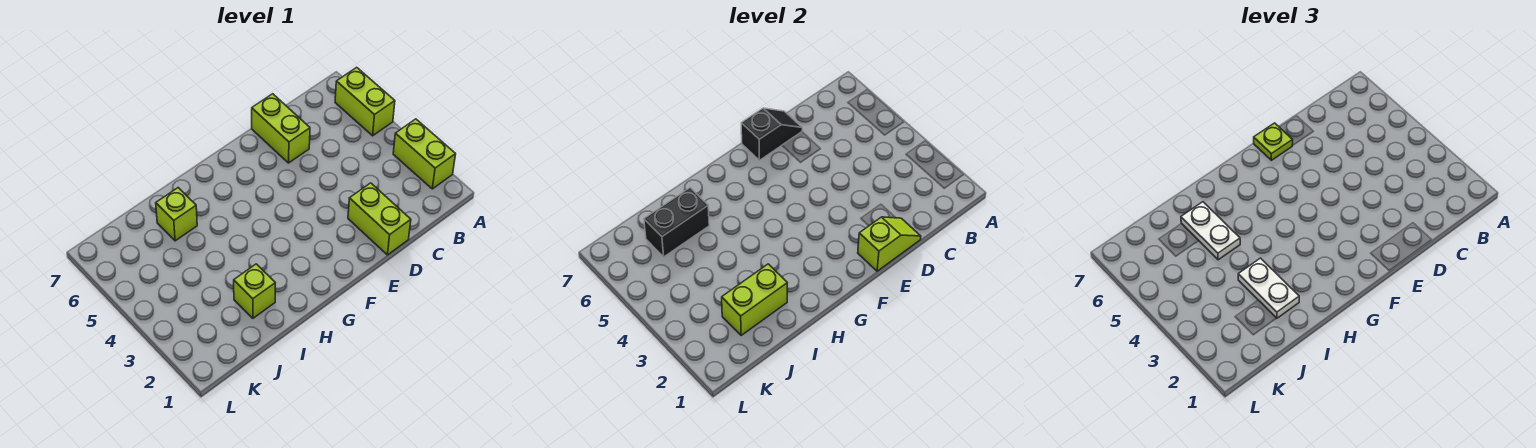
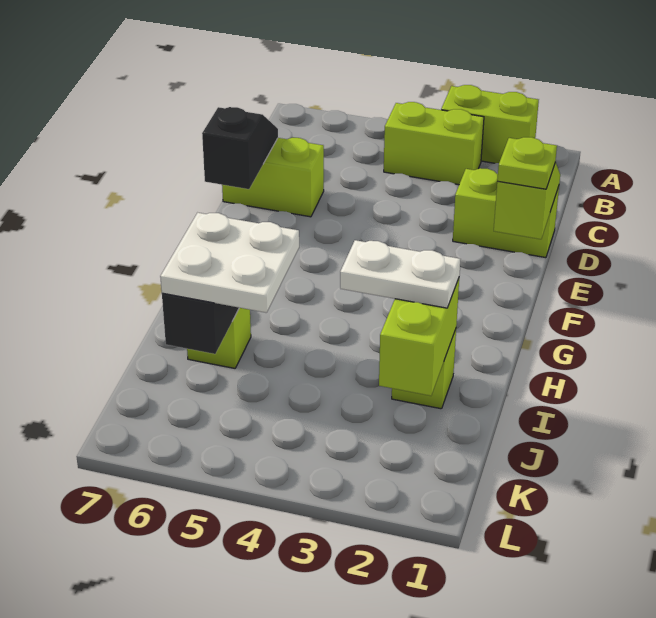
lime 1x2 brick [335,67,395,136] -> lime 1x2 brick moved to [384,102,484,185]
lime 1x1 plate [1254,123,1293,160] -> lime 1x1 plate moved to [497,137,557,189]
white 1x2 plate [1181,202,1240,260] -> white 2x2 plate [160,213,299,313]

